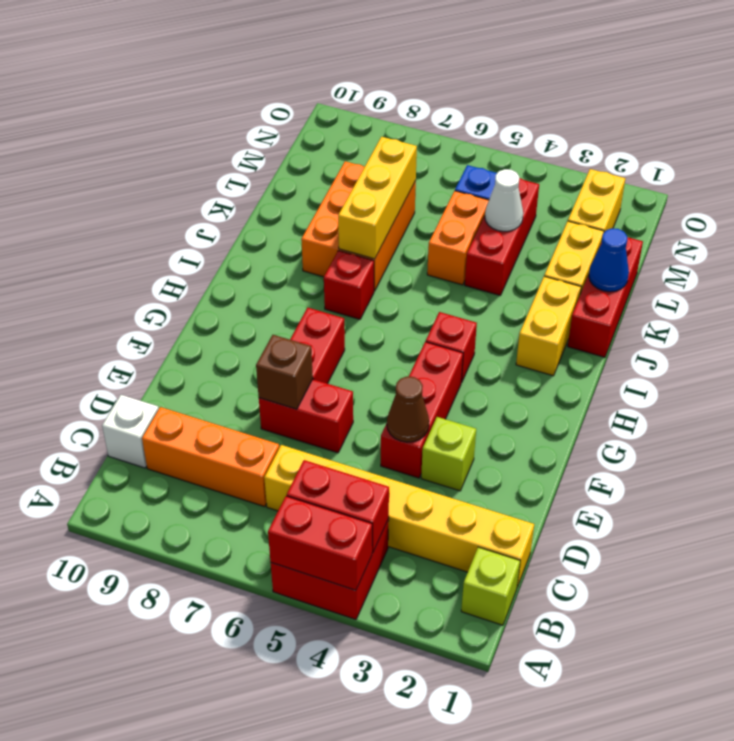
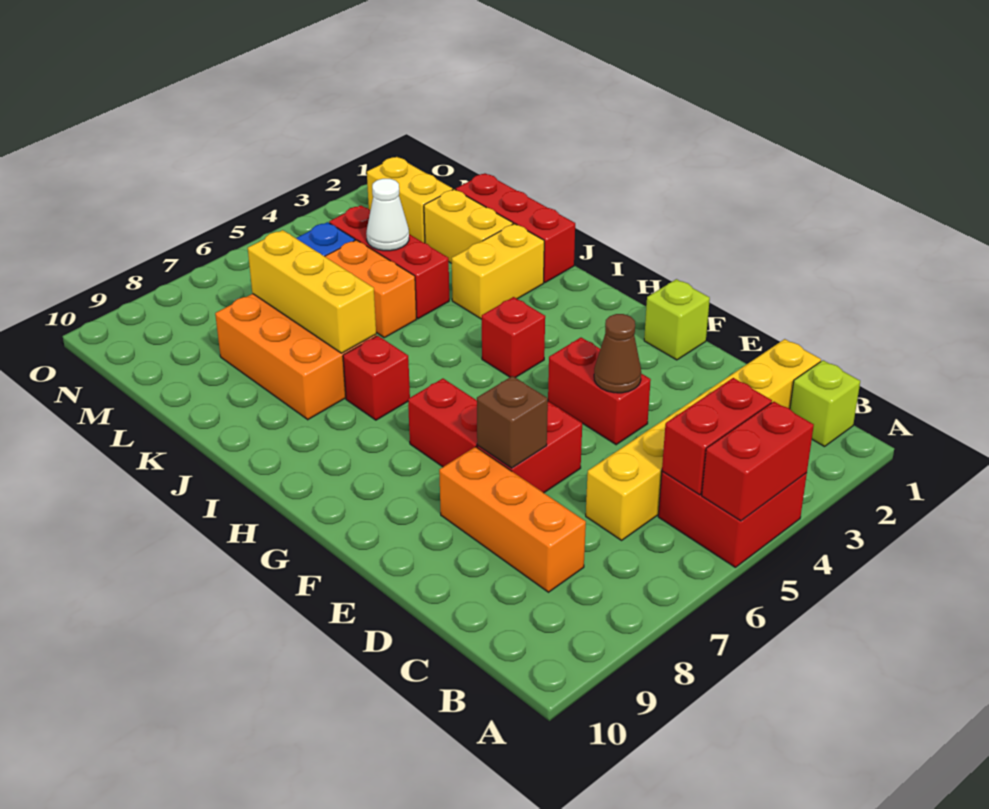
orange 1x3 brick [142,407,279,507] -> orange 1x3 brick turned to [439,447,586,592]
white 1x1 brick [102,395,159,468] -> none
lime 1x1 brick [421,417,476,491] -> lime 1x1 brick moved to [644,279,710,360]
red 1x3 brick [381,342,463,478] -> red 1x2 brick [548,338,651,445]
yellow 1x2 brick [516,276,581,376] -> yellow 1x2 brick turned to [452,224,544,319]
blue 1x1 cone [589,228,629,292] -> none

